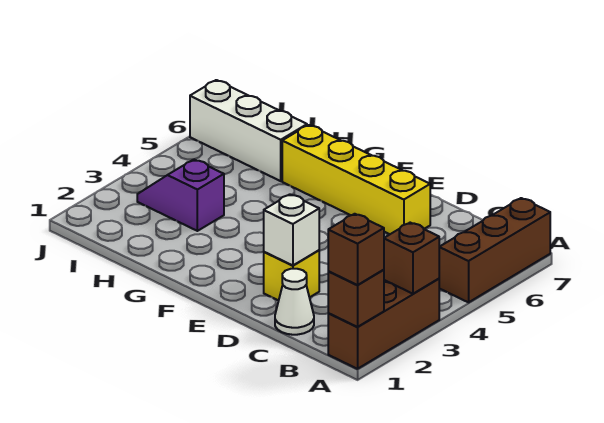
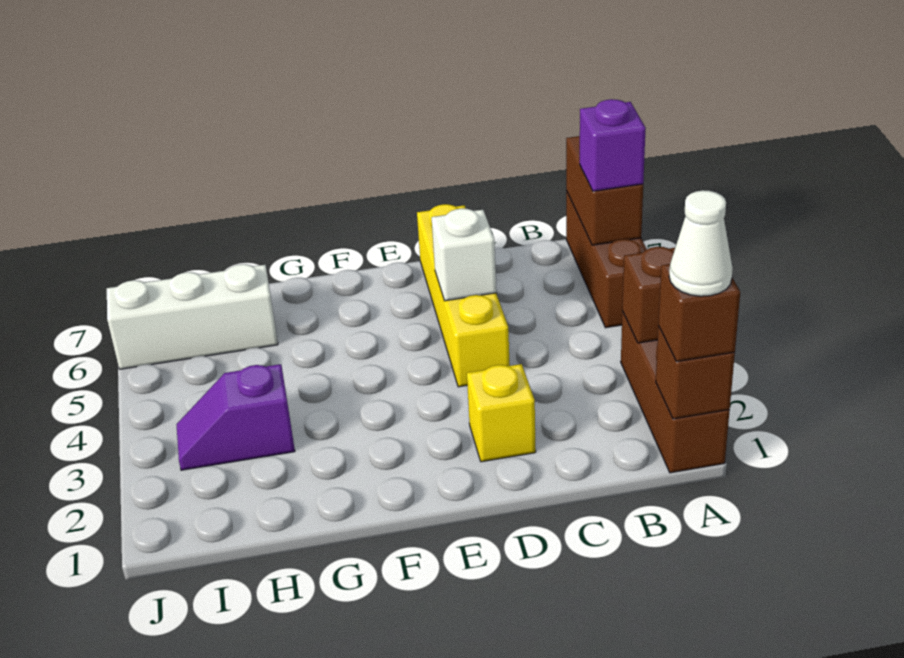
none -> brown 1x2 brick [566,136,643,245]
none -> purple 1x1 brick [580,99,646,191]
white 1x1 cone [275,269,314,335] -> white 1x1 cone moved to [669,190,733,296]
white 1x1 brick [264,194,319,265] -> white 1x1 brick moved to [431,208,496,301]
yellow 1x4 brick [282,125,430,234] -> yellow 1x4 brick turned to [417,204,510,387]

